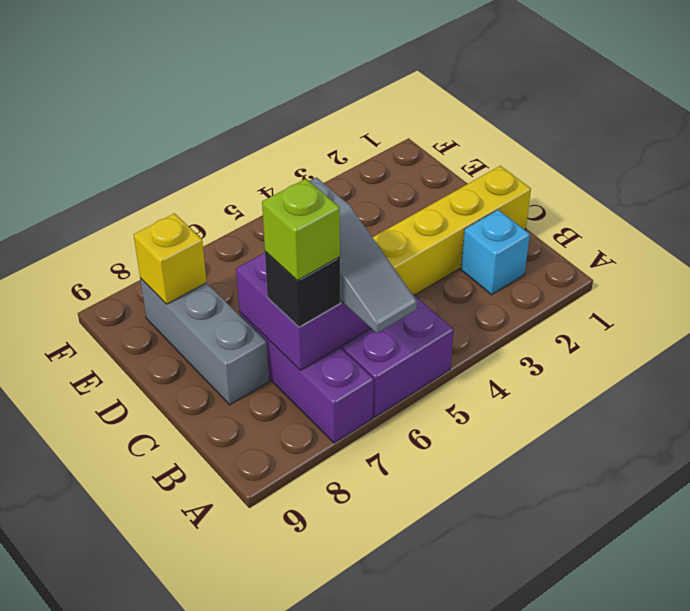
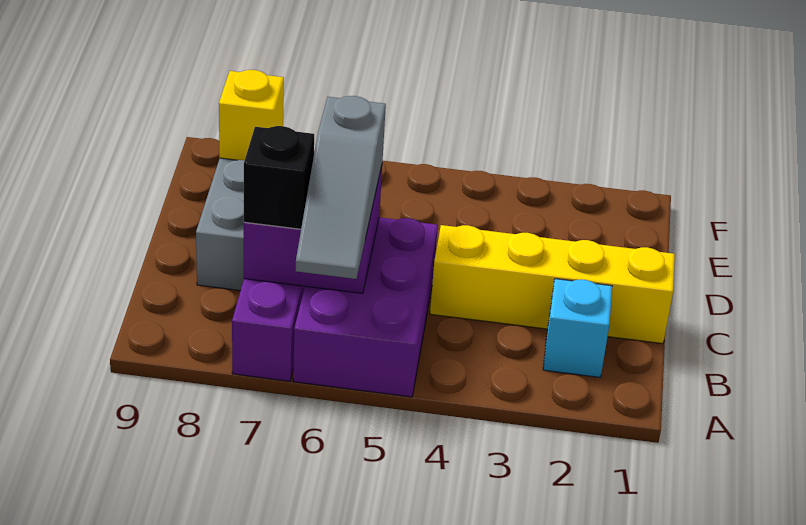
lime 1x1 brick [262,179,340,280] -> none

